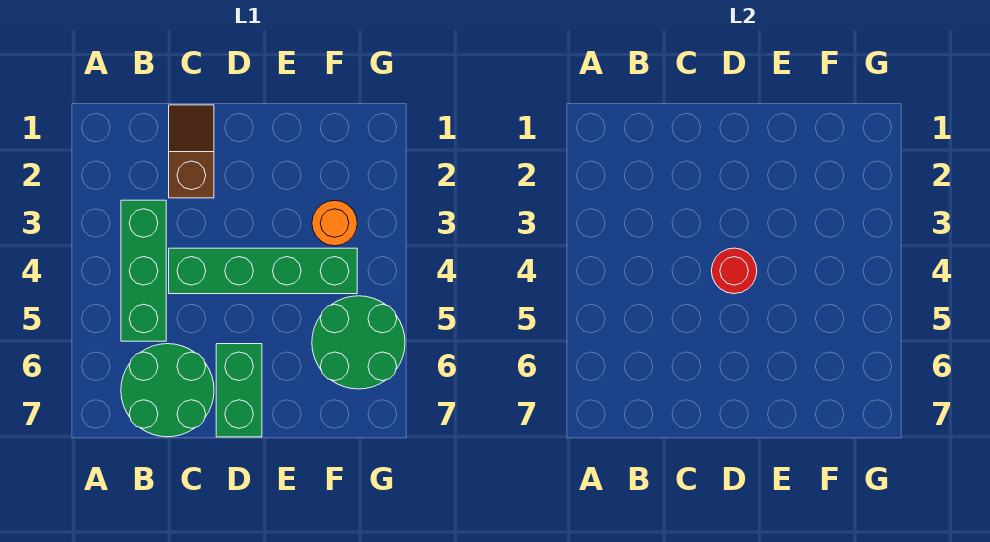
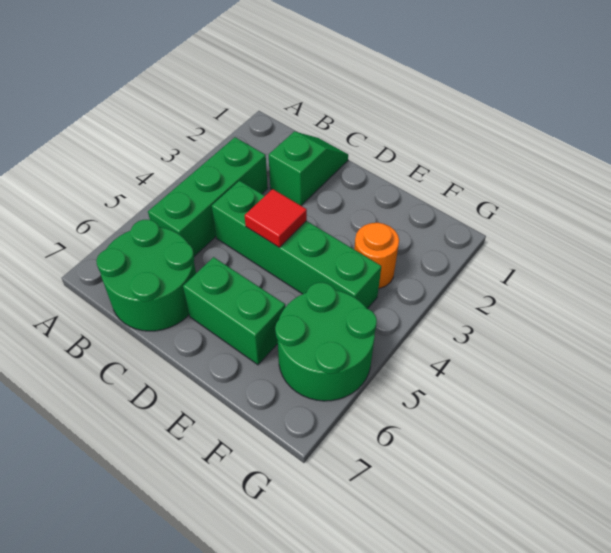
brown 1x2 slope [169,105,214,198] -> green 1x2 slope [269,131,348,206]
red 1x1 round brick [712,248,757,294] -> red 1x1 tile [245,189,307,247]
green 1x2 brick [216,344,262,437] -> green 1x2 brick turned to [183,257,285,365]

